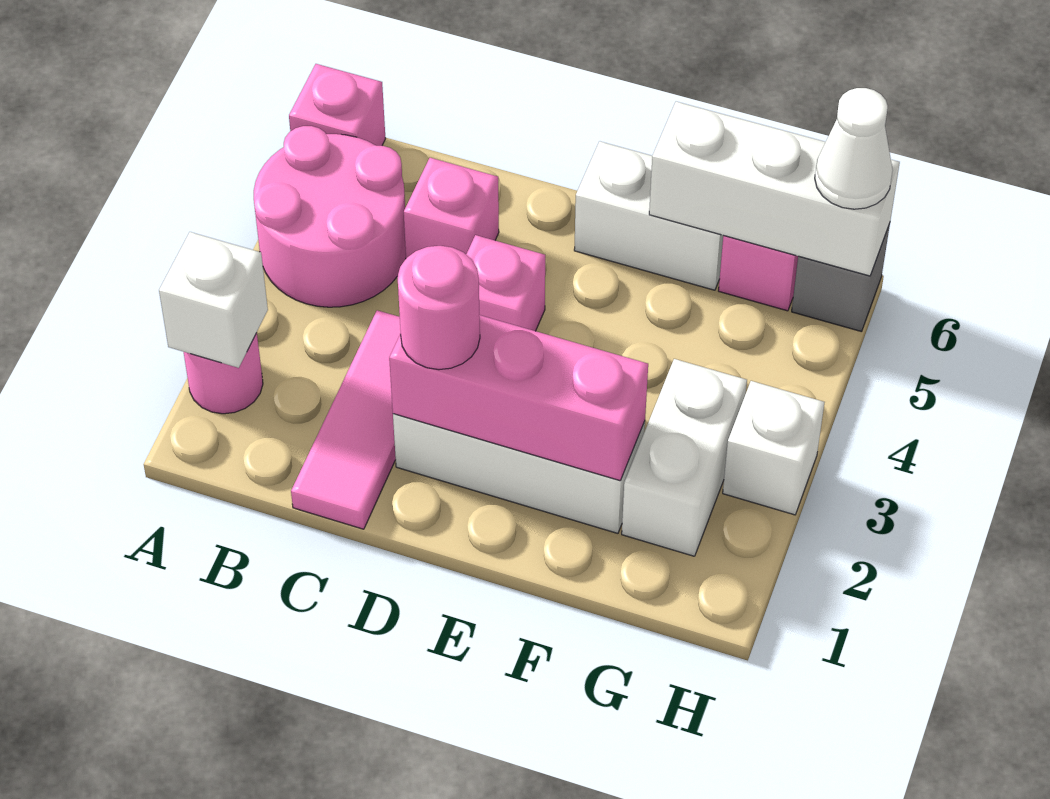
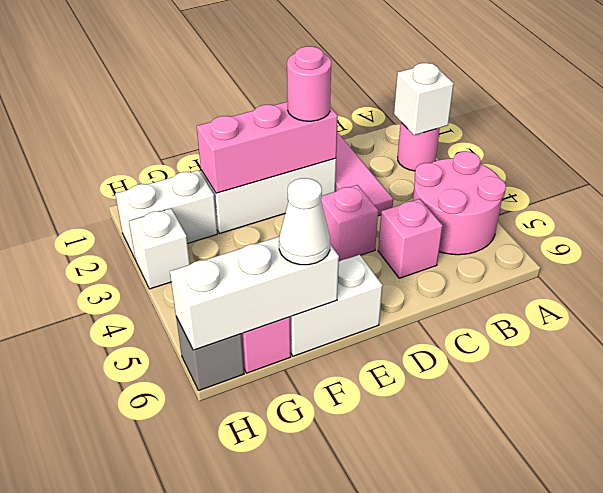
pink 1x1 brick [289,64,386,146] -> none
white 1x2 brick [622,359,747,556] -> white 1x2 brick turned to [115,170,217,258]
white 1x1 cone [815,88,893,209] -> white 1x1 cone moved to [279,178,330,265]

